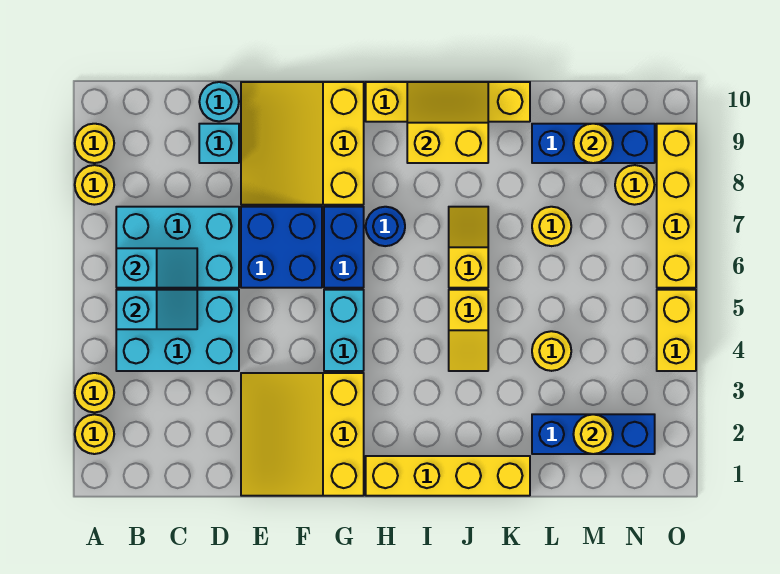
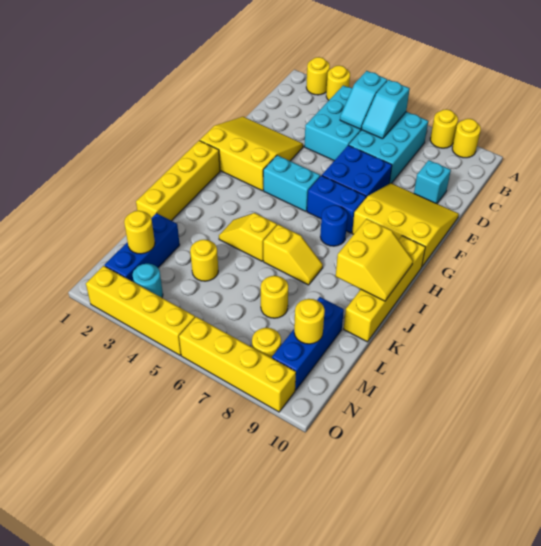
cyan 1x1 round brick [199,82,239,121] -> cyan 1x1 round brick moved to [133,264,163,298]
yellow 1x2 brick [657,290,696,371] -> yellow 1x4 brick [86,266,195,355]

